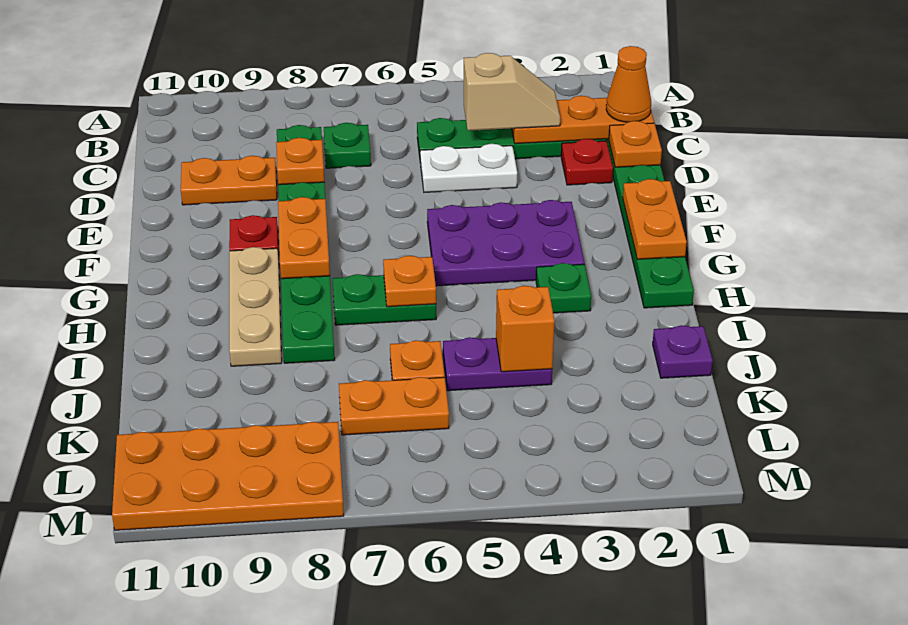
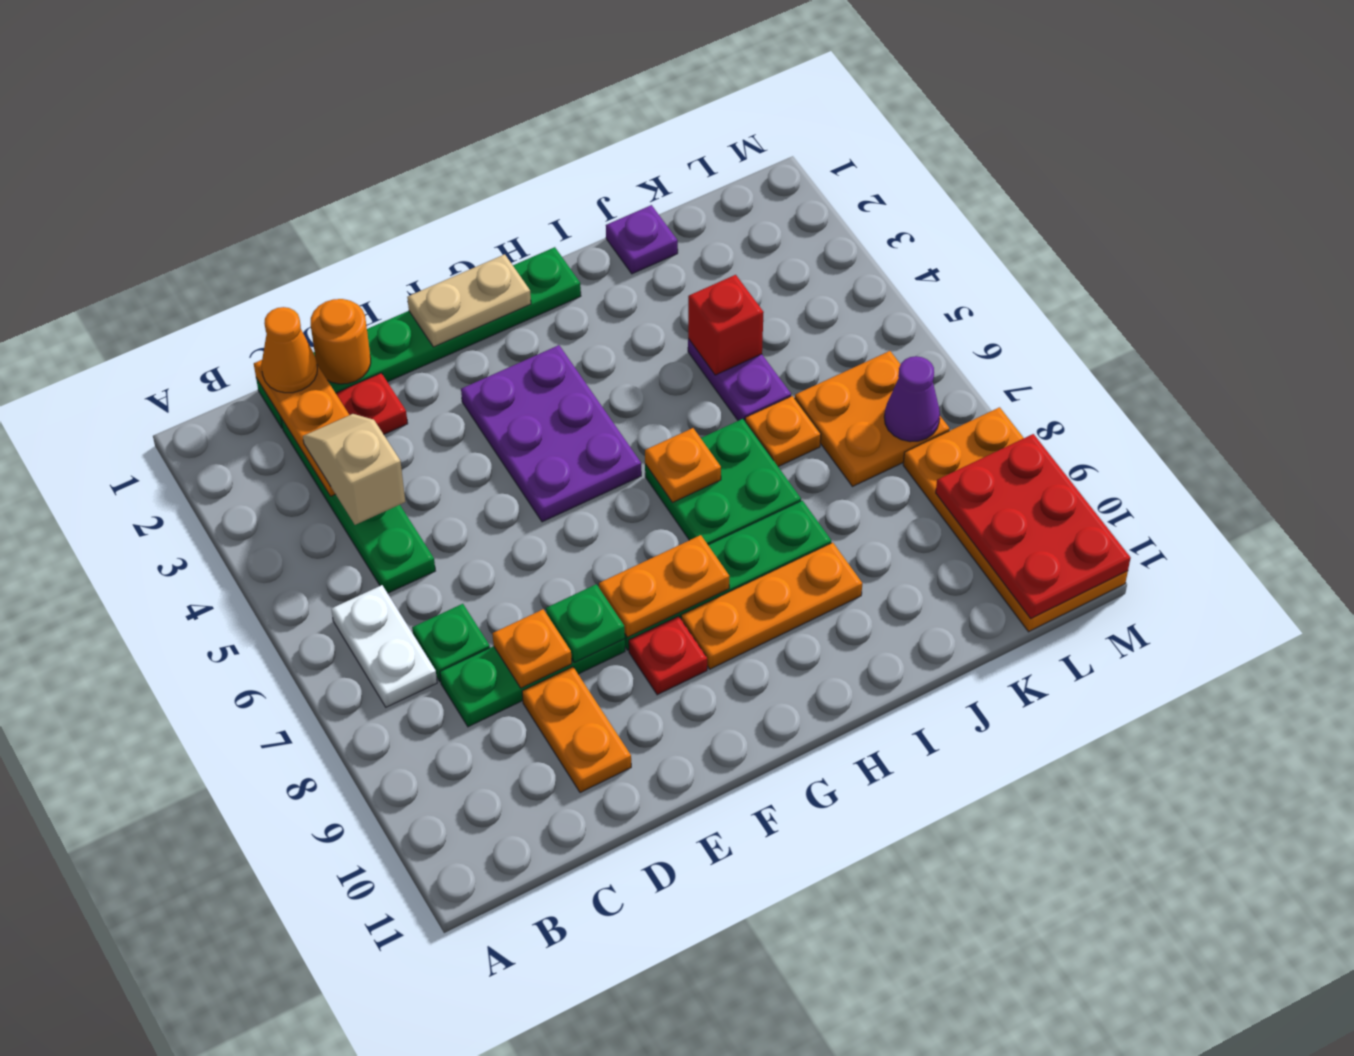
orange 1x1 plate [609,121,662,167] -> orange 1x1 round brick [311,299,371,384]
white 1x2 plate [420,144,517,192] -> white 1x2 plate moved to [331,585,437,707]
orange 1x2 plate [623,179,687,259] -> tan 1x2 plate [407,254,531,347]
tan 1x3 plate [229,247,282,366] -> orange 1x3 plate [681,543,862,669]
green 1x1 plate [536,263,591,313] -> green 1x1 plate moved to [546,584,625,663]
green 1x2 plate [333,274,436,325] -> green 2x2 plate [645,419,801,545]
orange 1x1 brick [496,286,555,372] -> red 1x1 brick [688,275,764,375]
orange 1x2 plate [339,377,449,435] -> orange 2x2 plate [795,351,950,487]
none -> purple 1x1 cone [884,356,940,442]
none -> red 2x3 plate [936,434,1131,619]

